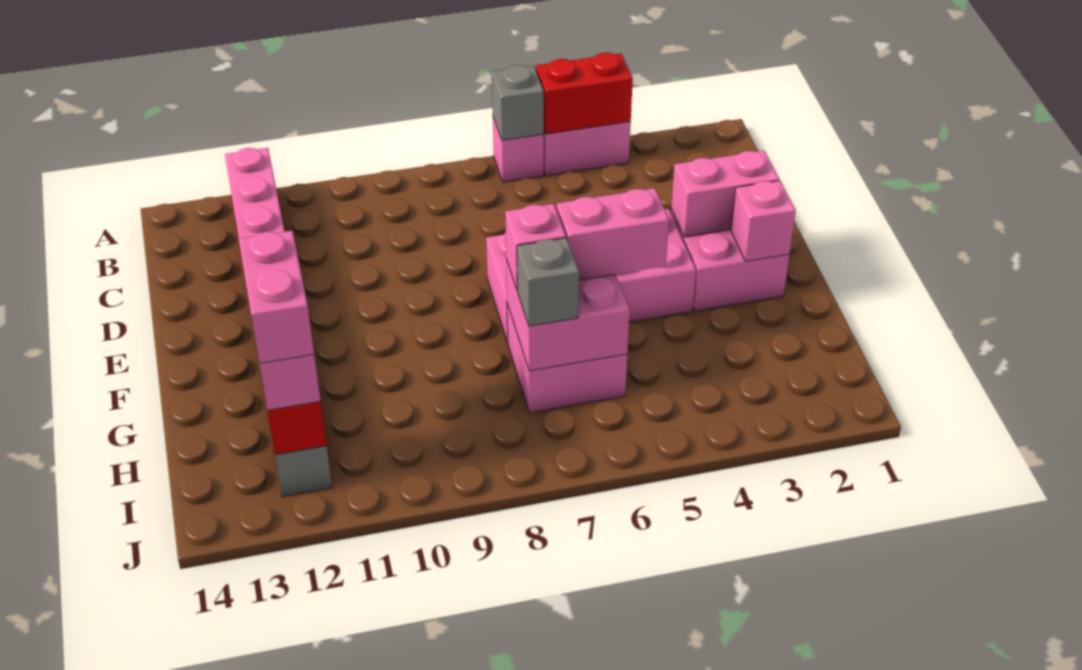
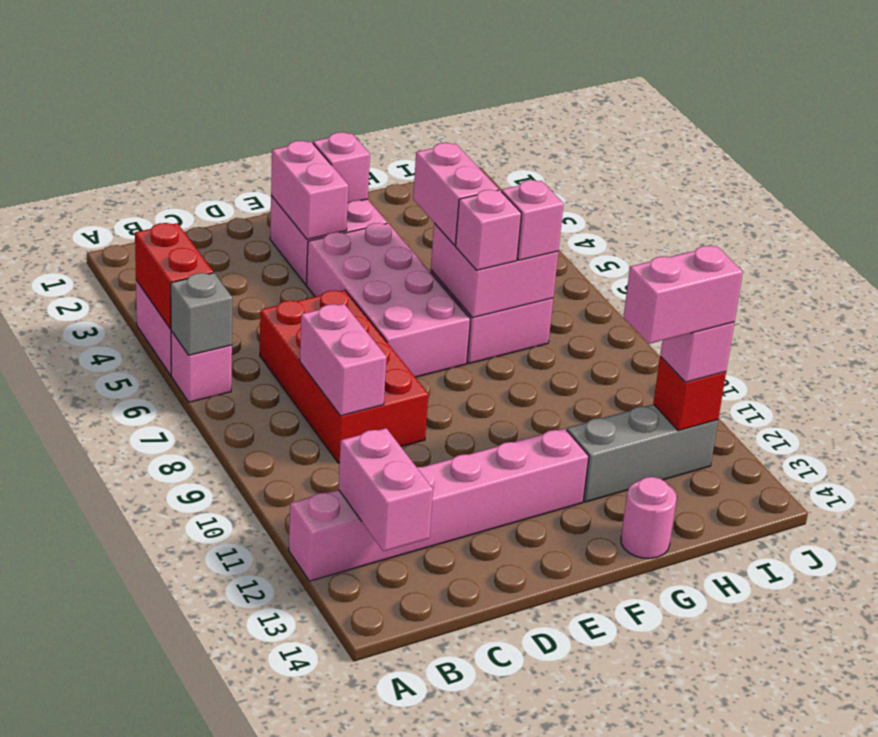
none -> pink 1x2 brick [338,428,433,551]
none -> red 2x4 brick [260,290,428,463]
none -> pink 1x2 brick [300,304,387,416]
none -> pink 1x1 round brick [621,477,677,558]
grey 1x1 brick [517,238,579,326] -> pink 1x1 brick [502,180,564,260]

